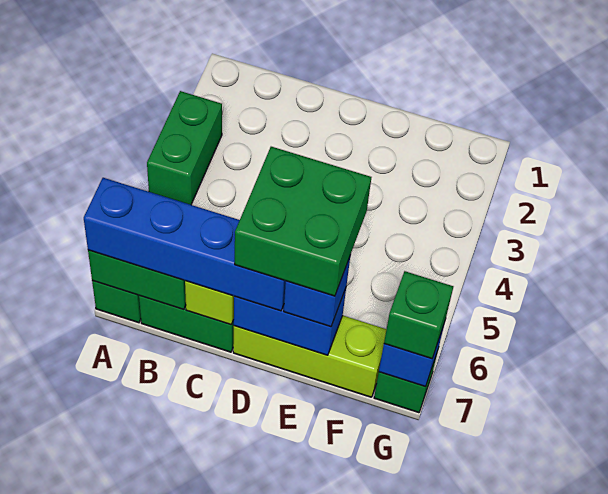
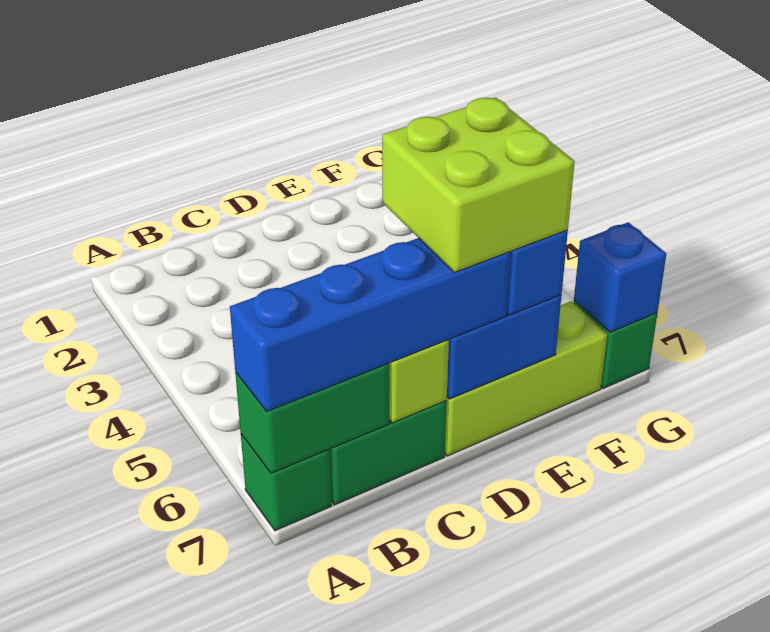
green 1x2 brick [147,91,222,205] -> none
green 2x2 brick [235,147,371,296] -> lime 2x2 brick [382,98,575,272]
green 1x1 brick [384,271,453,359] -> none

